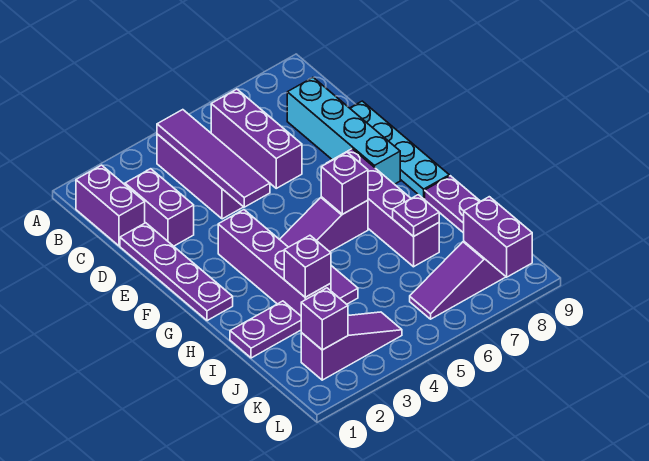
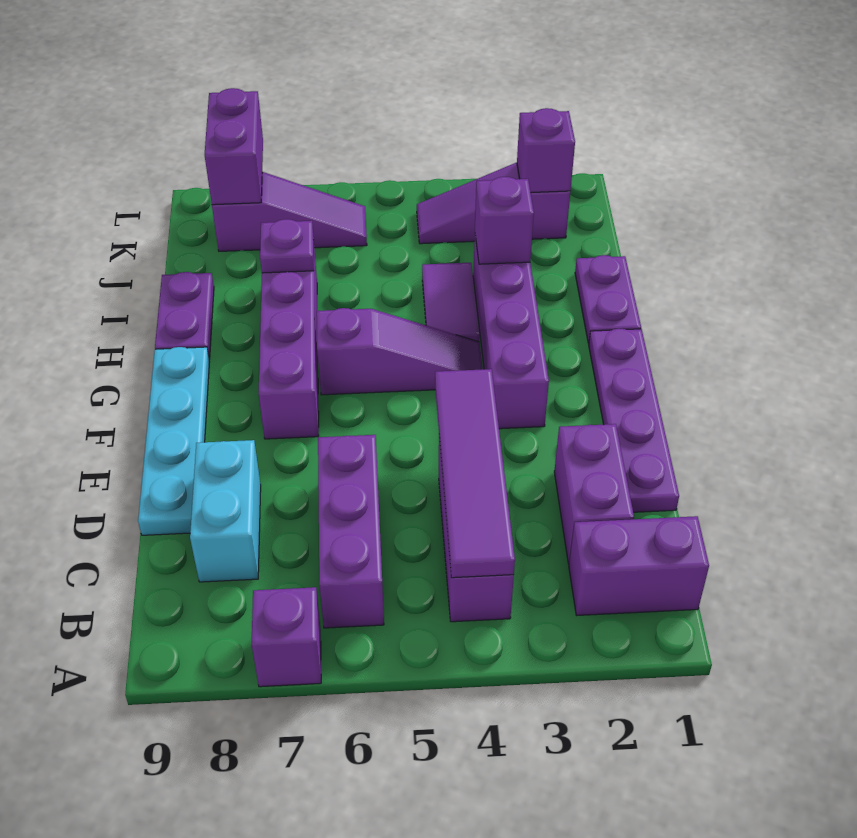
purple 1x2 brick [76,165,145,246] -> purple 1x2 brick turned to [569,516,709,615]
cyan 1x4 brick [287,78,400,184] -> cyan 1x2 brick [190,440,261,582]
purple 1x1 brick [321,152,368,214] -> purple 1x1 brick moved to [252,587,321,687]
purple 1x2 plate [230,301,301,358] -> purple 1x2 plate turned to [575,255,641,344]

